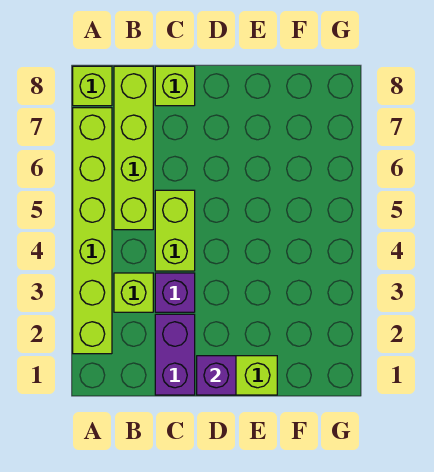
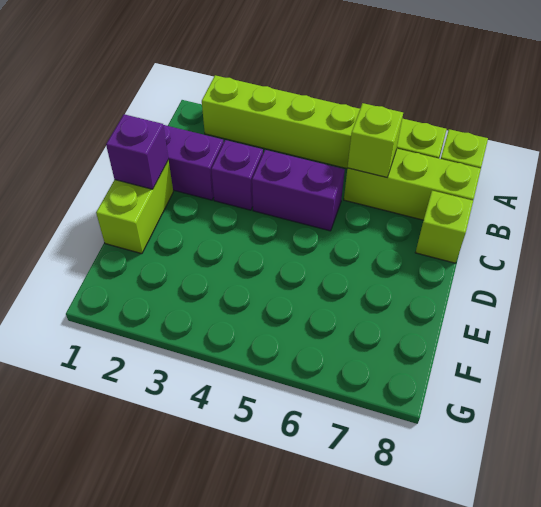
lime 1x1 brick [114,273,153,312] -> lime 1x1 brick moved to [348,103,403,177]
lime 1x4 brick [114,66,153,230] -> lime 1x3 brick [344,149,481,220]
lime 1x2 brick [155,190,195,271] -> purple 1x2 brick [252,150,345,231]

